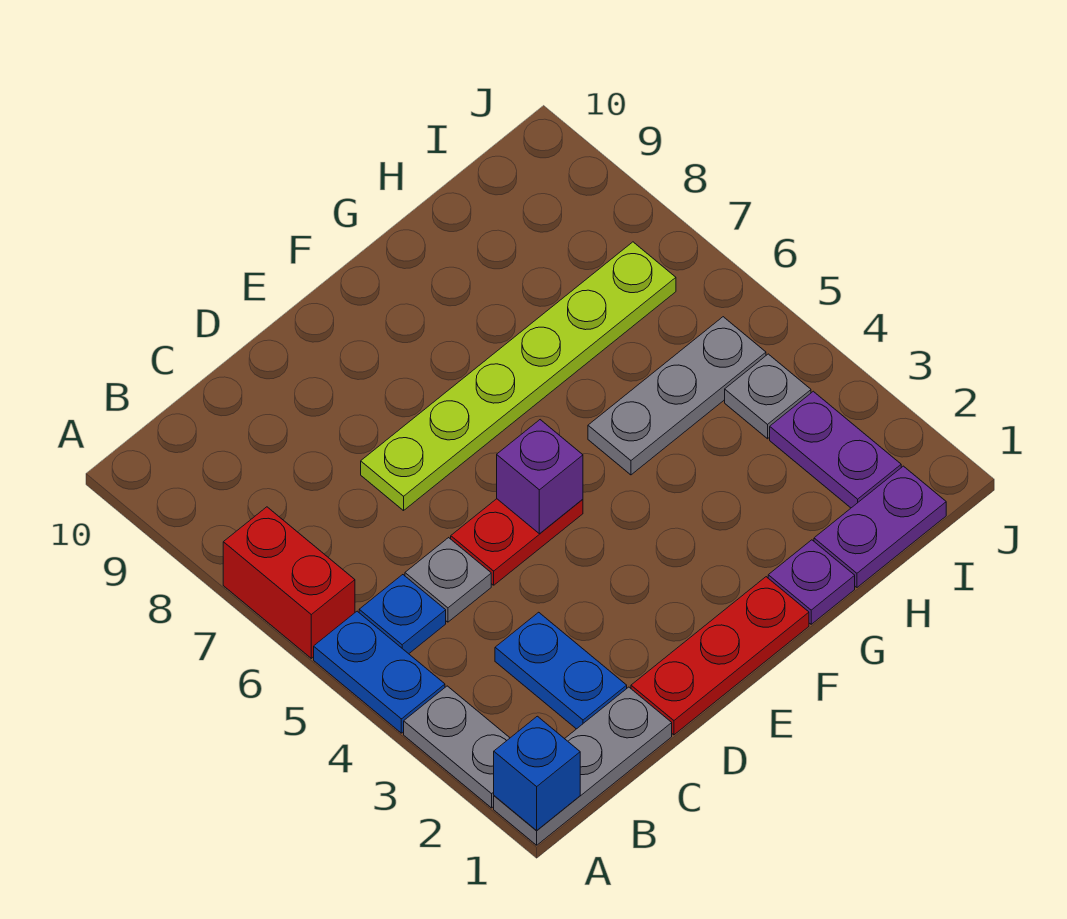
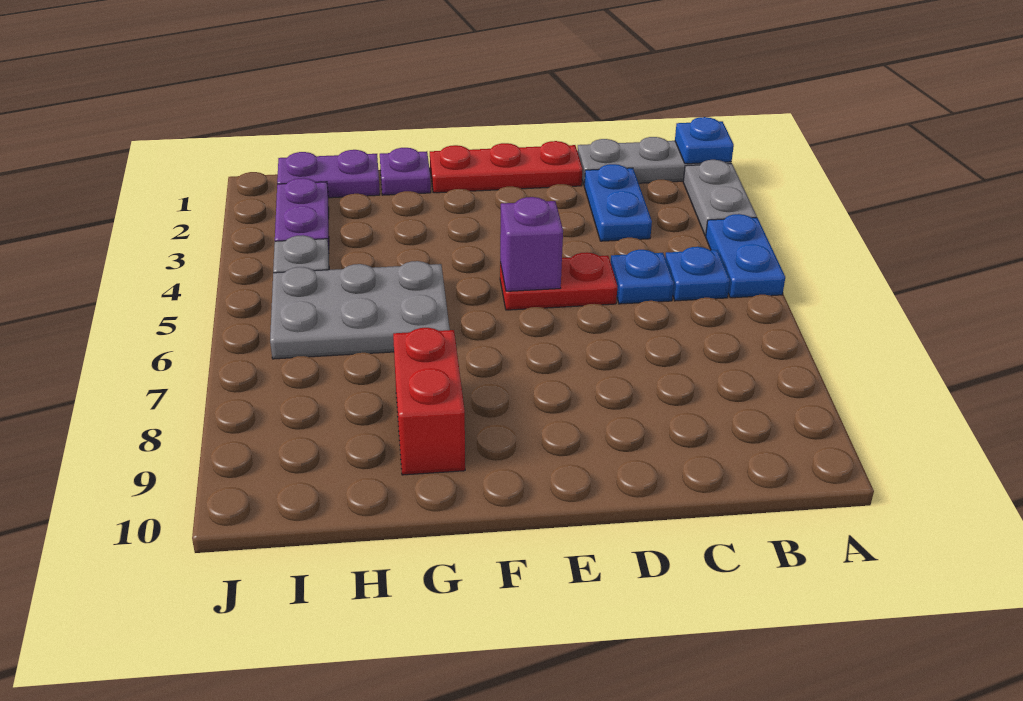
blue 1x1 brick [494,716,580,831] -> blue 1x1 plate [675,117,734,164]
red 1x2 brick [223,507,355,658] -> red 1x2 brick moved to [393,328,465,475]
grey 1x1 plate [405,538,491,622] -> blue 1x1 plate [611,250,674,304]
lime 1x6 plate [361,242,676,511] -> none
grey 1x3 plate [588,317,766,475] -> grey 2x3 plate [270,261,450,359]

